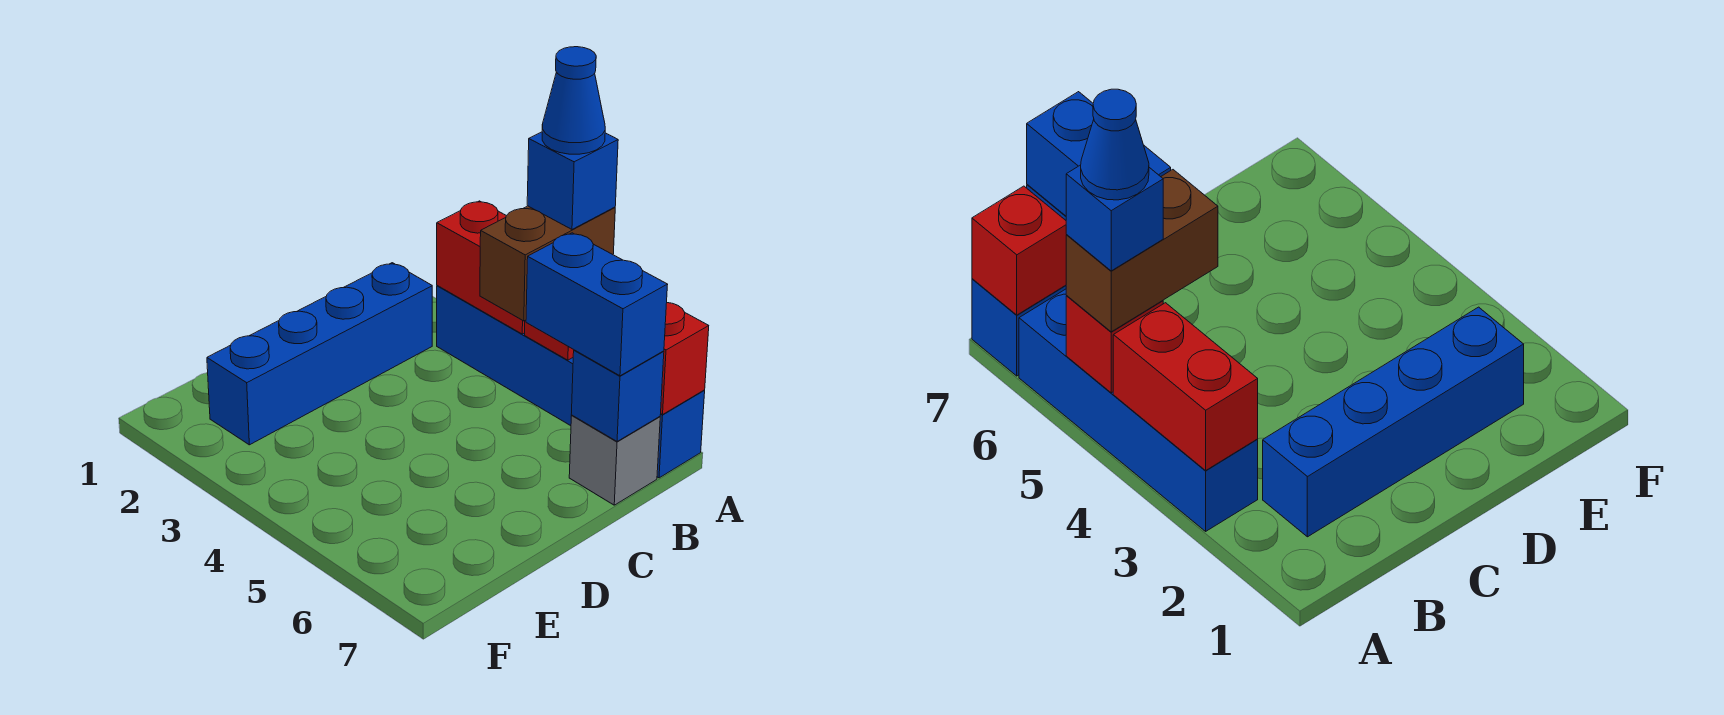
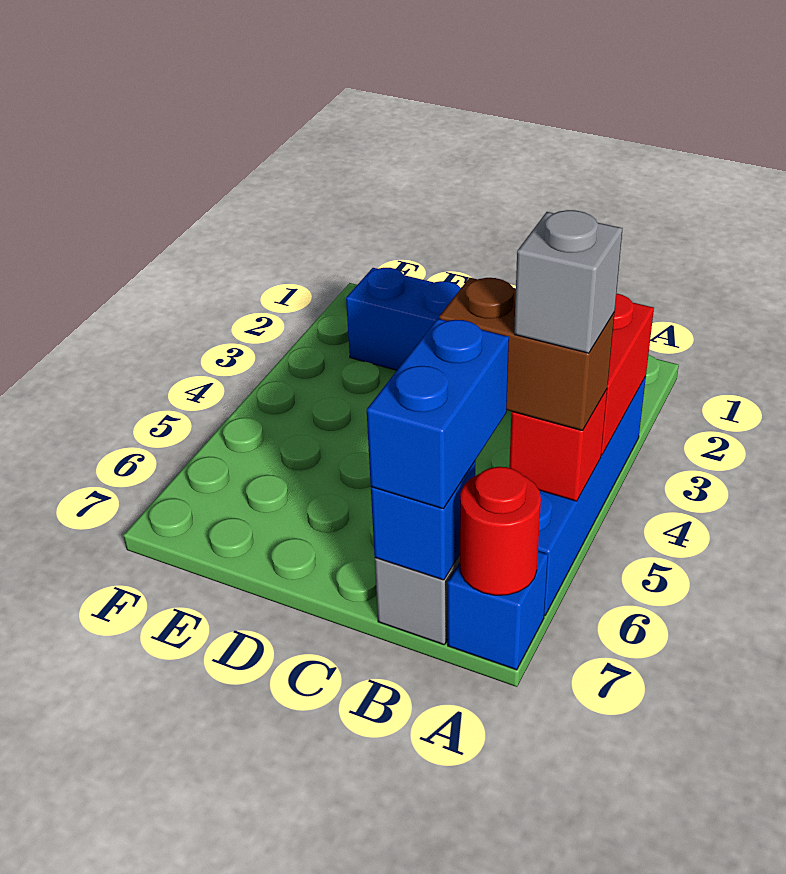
blue 1x1 brick [527,132,618,229] -> grey 1x1 brick [514,210,623,353]
blue 1x1 cone [542,47,605,154] -> none
red 1x1 brick [661,303,709,415] -> red 1x1 round brick [460,467,541,595]

